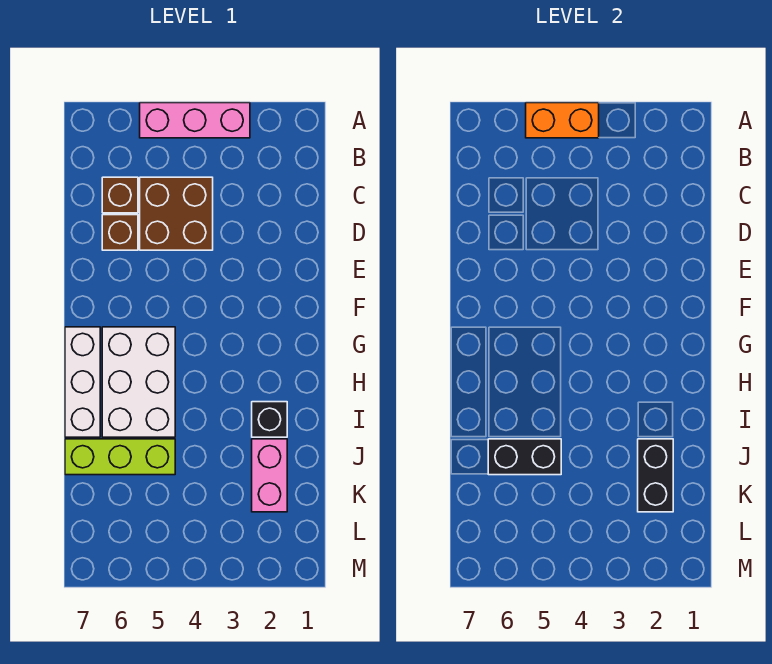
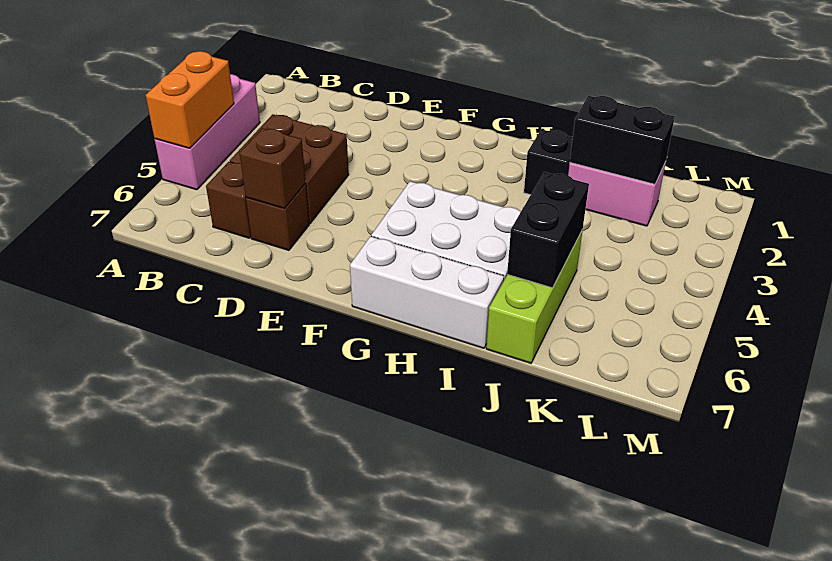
none -> brown 1x1 brick [240,128,306,209]

